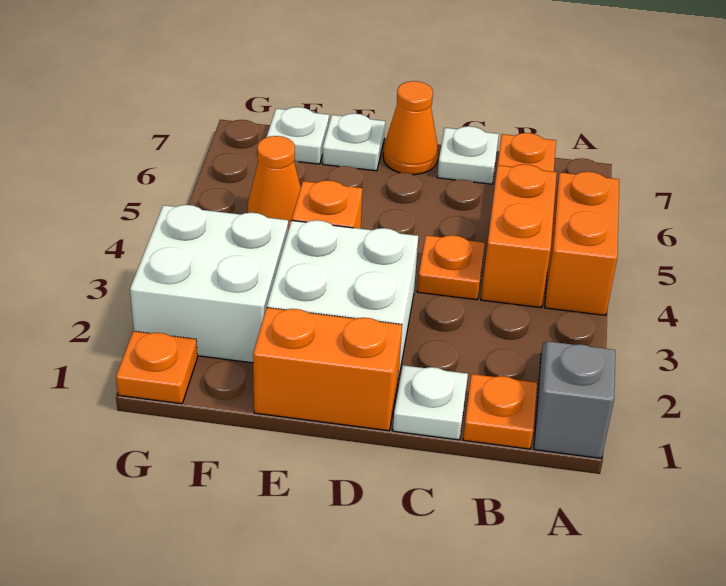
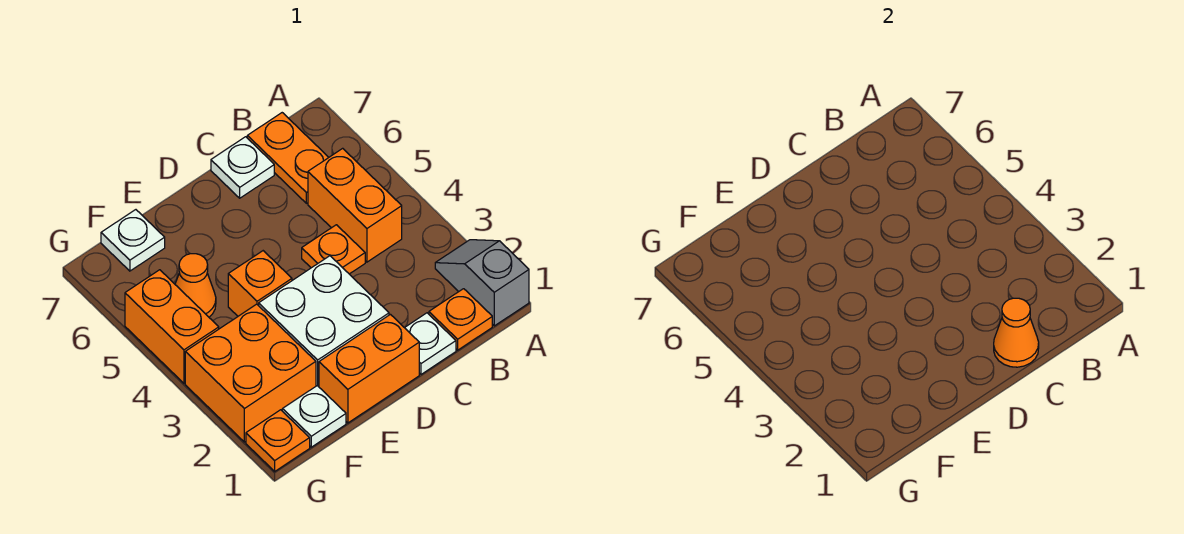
orange 1x2 brick [545,172,619,315] -> orange 1x2 brick moved to [125,270,219,383]
orange 1x1 cone [383,81,438,175] -> orange 1x1 cone moved to [994,298,1039,367]
white 1x1 plate [323,113,385,171] -> white 1x1 plate moved to [282,386,346,447]
white 2x2 brick [130,205,288,363] -> orange 2x2 brick [185,304,316,442]

